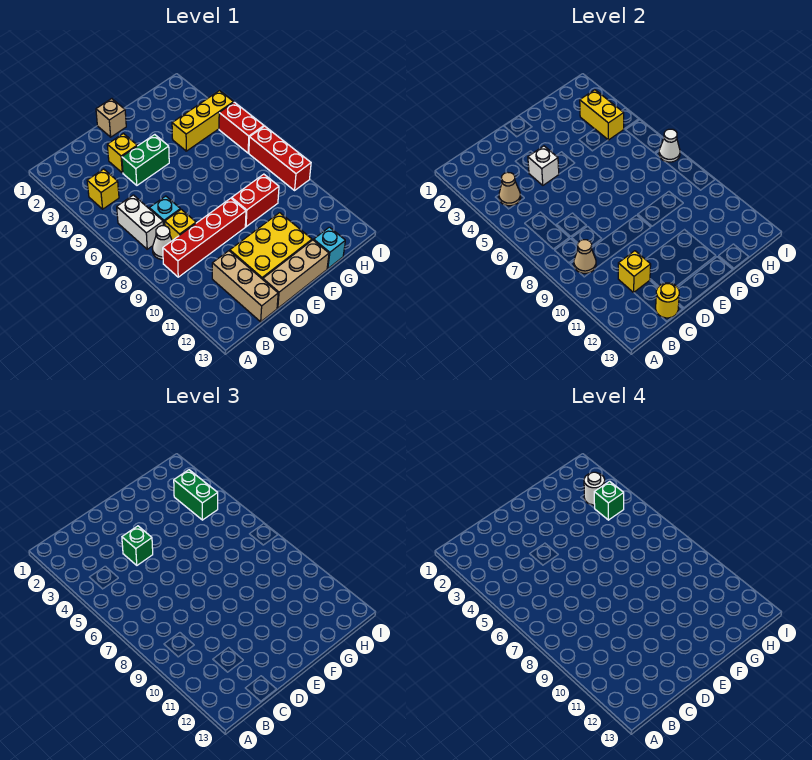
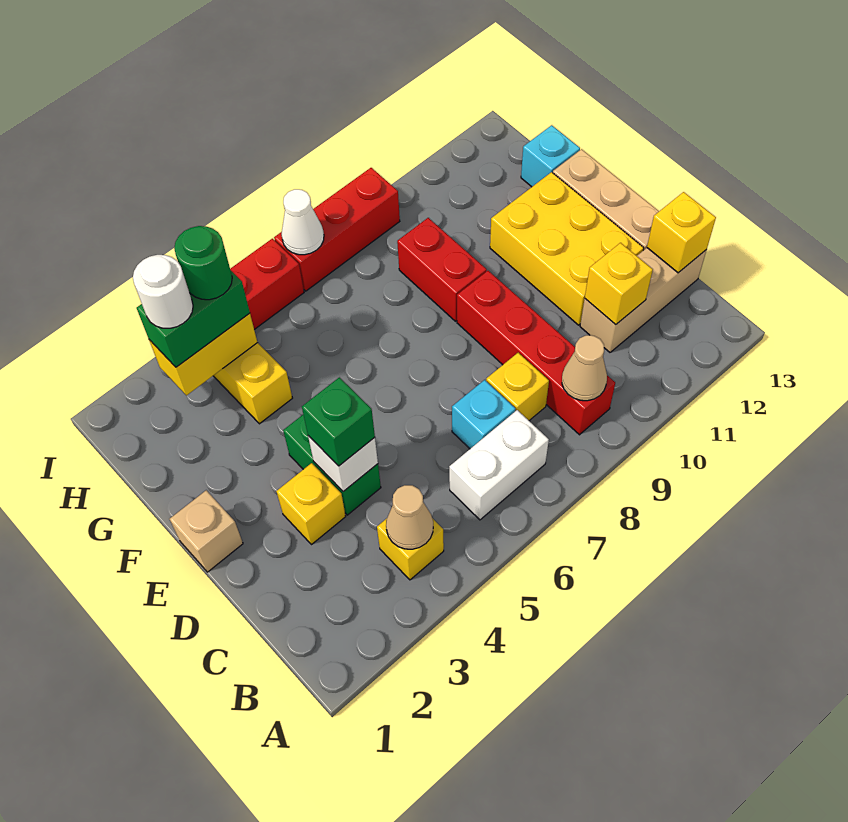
white 1x1 cone [153,226,172,260] -> none
yellow 1x1 round brick [656,283,679,318] -> yellow 1x1 brick [647,192,716,273]
green 1x1 brick [594,481,624,520] -> green 1x1 round brick [174,226,232,300]

